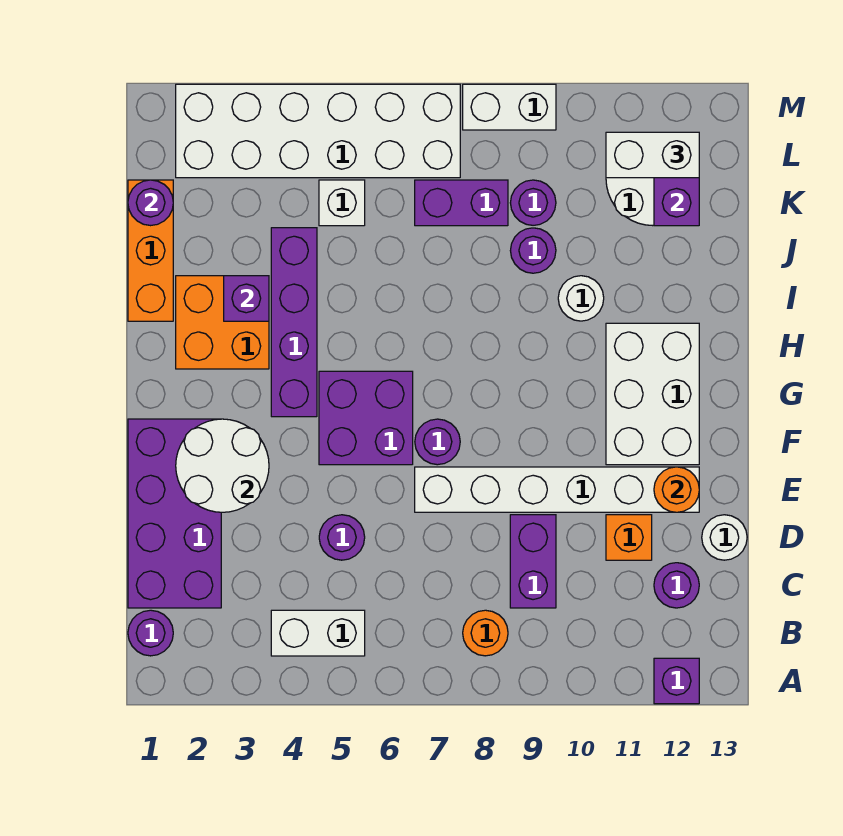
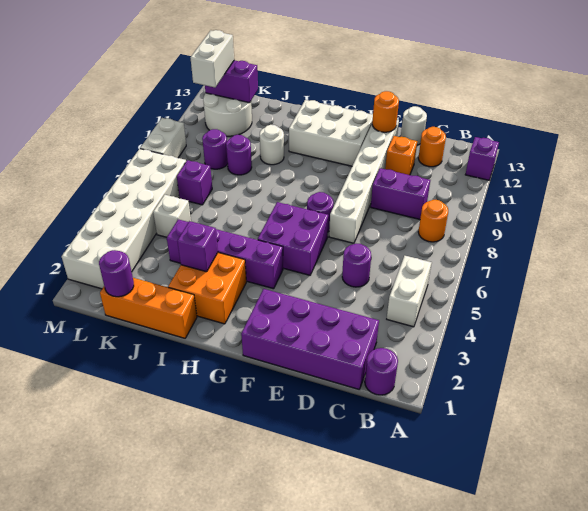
purple 1x1 round brick [654,563,699,608] -> orange 1x1 round brick [418,127,446,167]
white 2x2 round brick [176,419,269,512] -> none
purple 1x2 brick [415,180,508,226] -> purple 1x1 brick [177,160,212,205]

